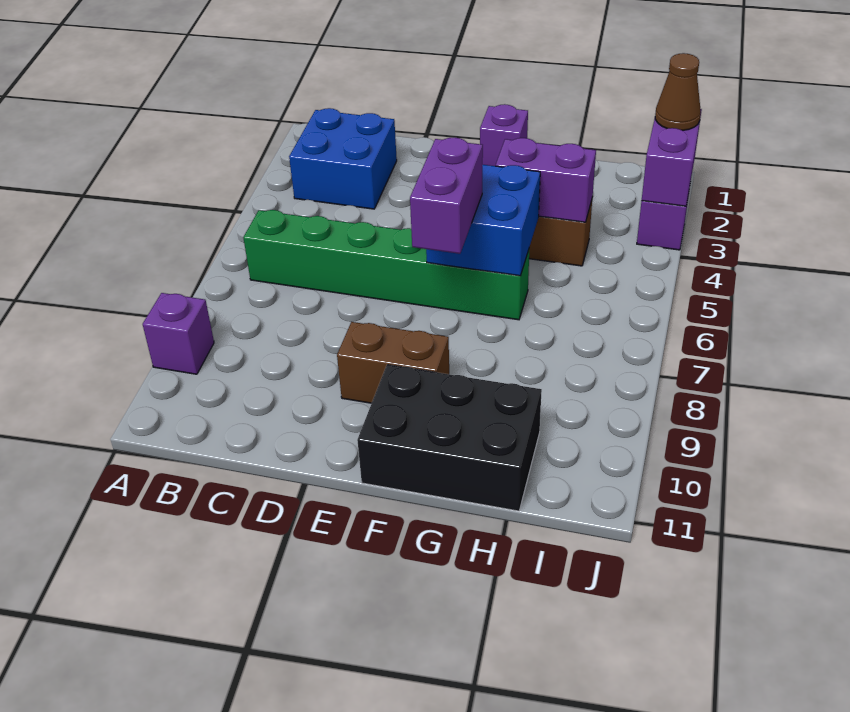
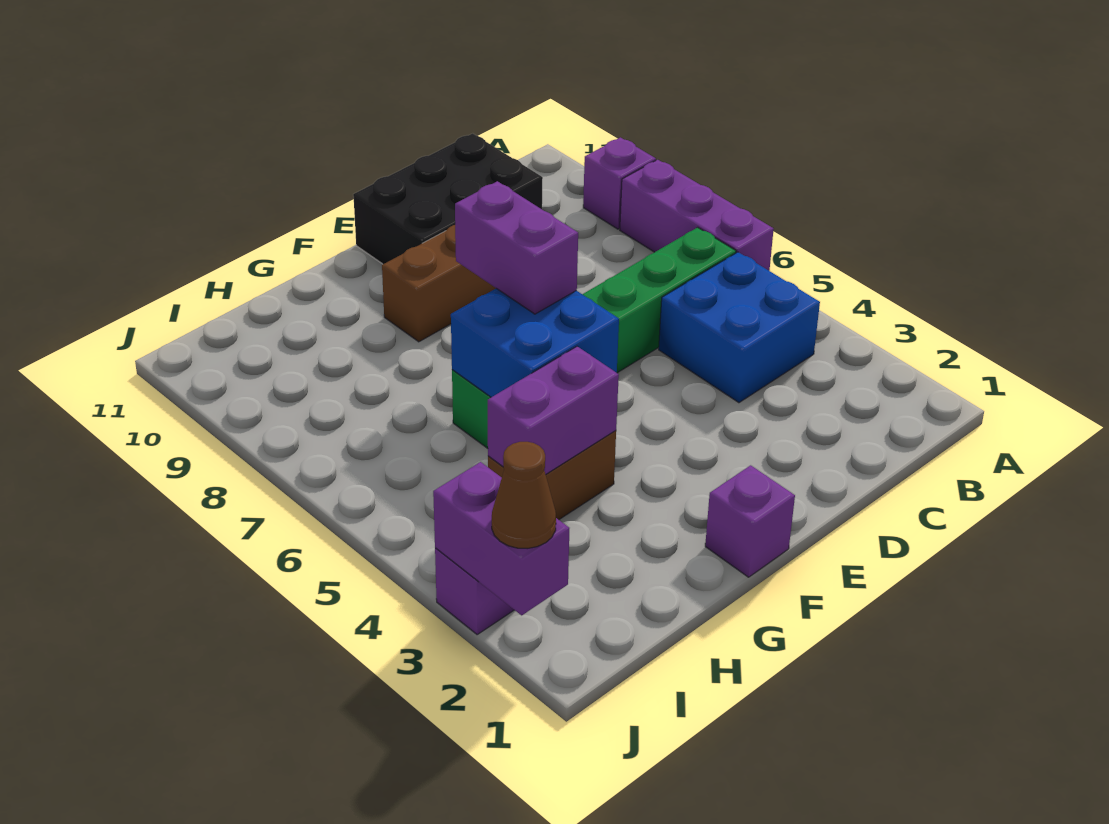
none -> purple 1x3 brick [620,160,774,271]
blue 2x2 brick [289,108,397,209] -> blue 2x2 brick moved to [659,252,820,403]
black 2x3 brick [357,365,542,511] -> black 2x3 brick moved to [353,133,543,264]

